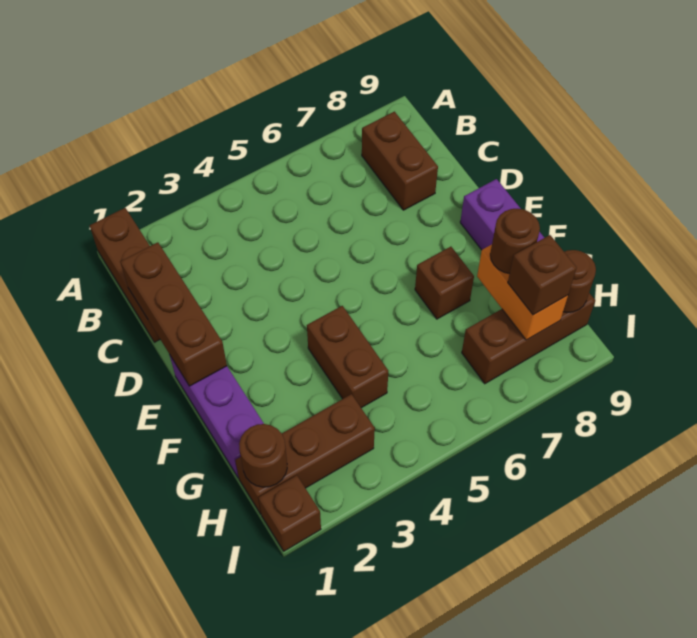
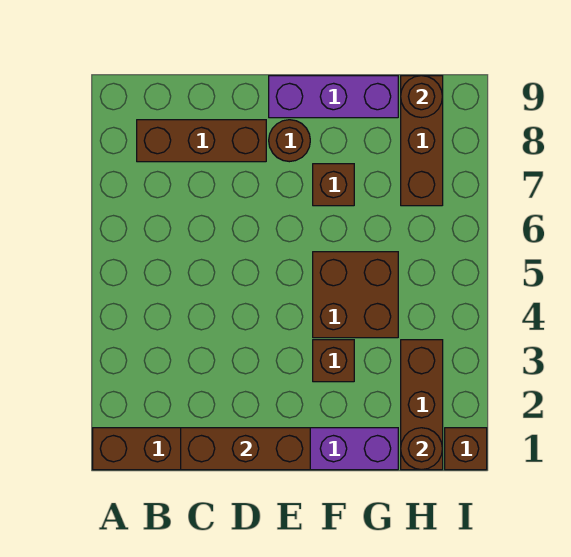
brown 1x2 brick [362,112,438,210] -> brown 1x3 brick [137,120,266,162]
brown 1x2 brick [307,306,388,408] -> brown 2x2 brick [313,252,398,338]
orange 1x2 brick [477,245,568,340] -> none
brown 1x1 round brick [490,209,540,274] -> brown 1x1 round brick moved to [269,120,310,162]
brown 1x1 brick [508,235,577,315] -> brown 1x1 brick moved to [313,340,354,382]

